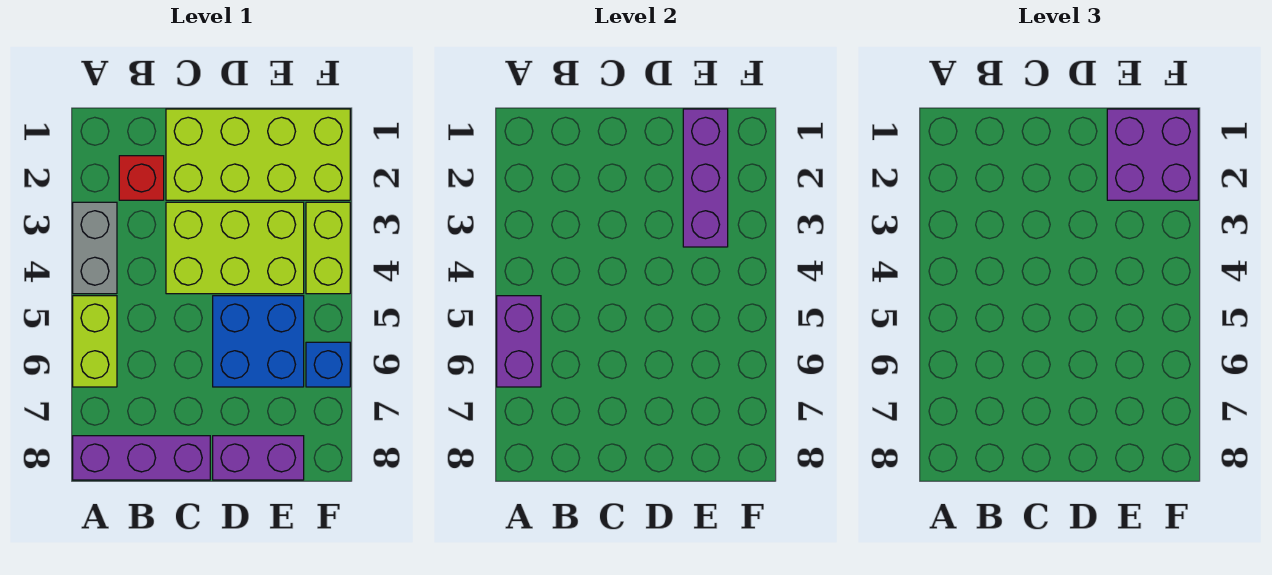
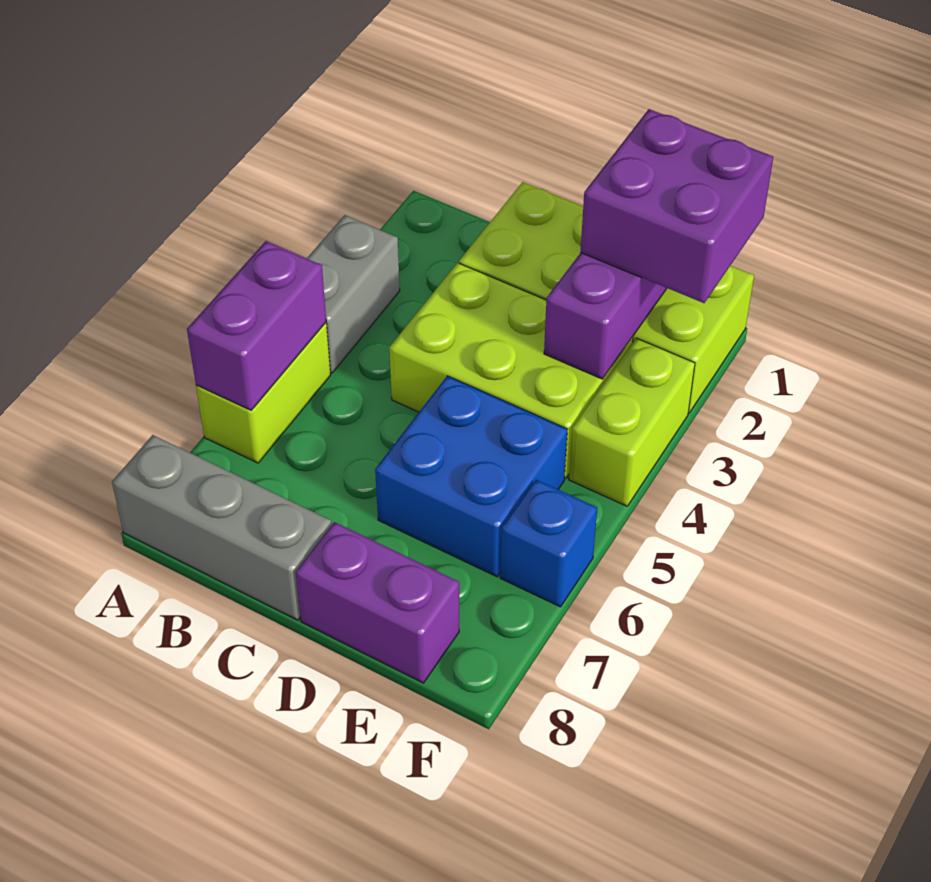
purple 1x3 brick [73,436,210,480] -> grey 1x3 brick [112,435,332,620]
red 1x1 brick [119,156,164,200] -> none

